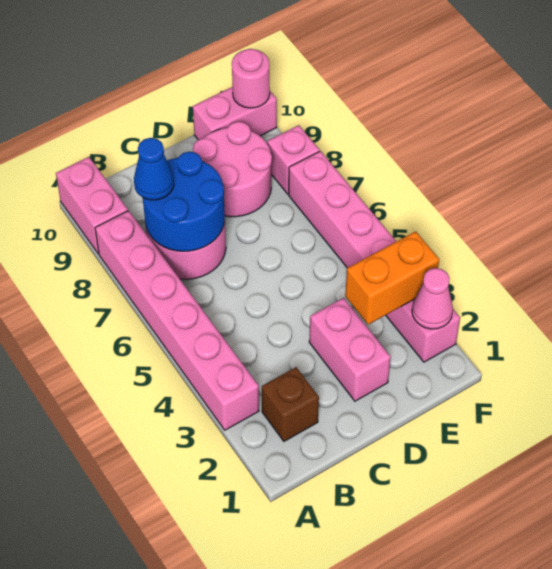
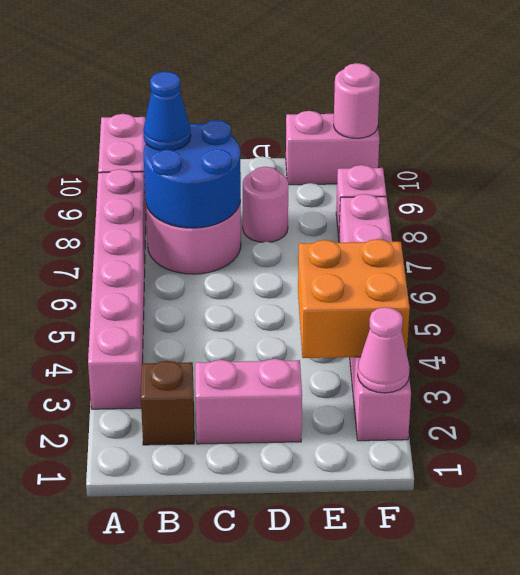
pink 1x2 brick [309,298,391,401] -> pink 1x2 brick turned to [195,359,302,444]
pink 2x2 round brick [193,122,272,217] -> pink 1x1 round brick [243,167,288,242]
orange 1x2 brick [345,231,439,325] -> orange 2x2 brick [298,239,410,358]

